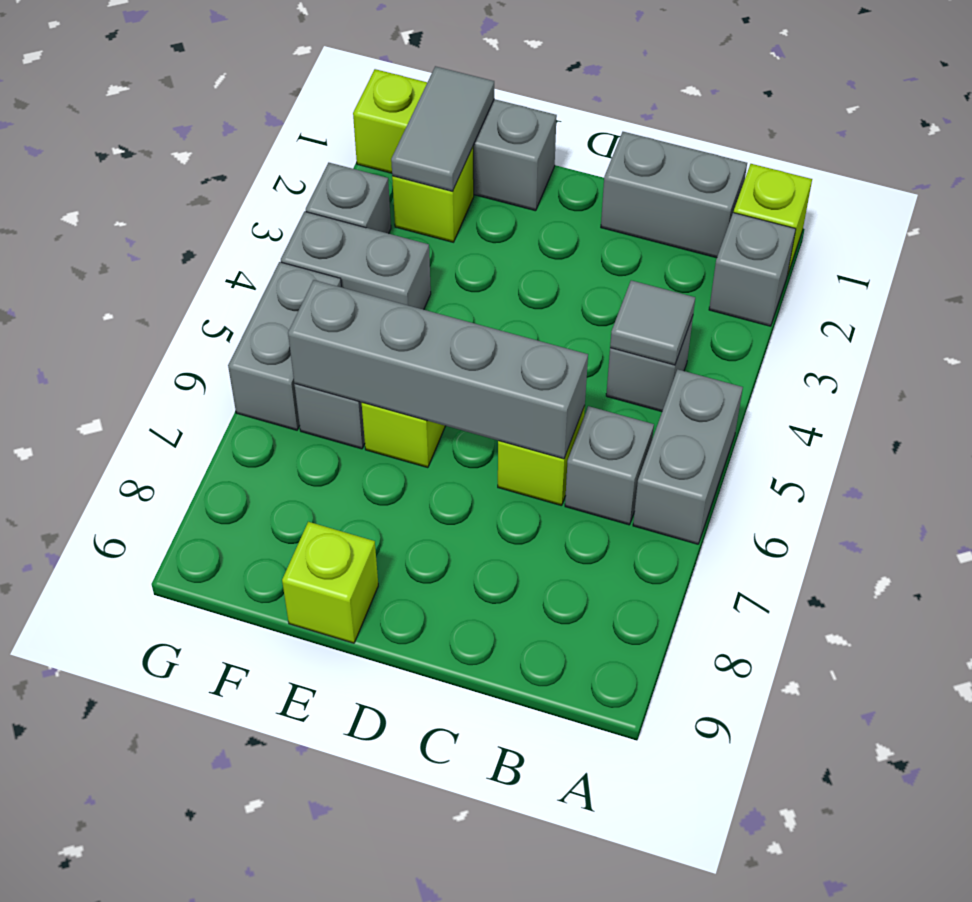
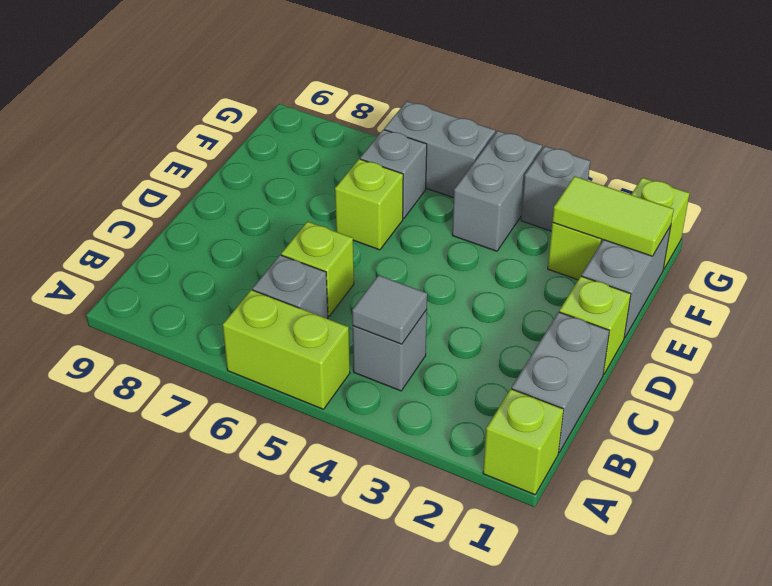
grey 1x1 brick [709,213,796,326] -> none
grey 1x2 brick [633,369,743,544] -> lime 1x2 brick [223,290,350,409]
grey 1x4 brick [288,280,588,459] -> none
lime 1x1 brick [282,522,378,643] -> lime 1x1 brick moved to [559,276,631,375]
grey 1x2 tile [391,66,494,191] -> lime 1x2 tile [552,176,674,256]

